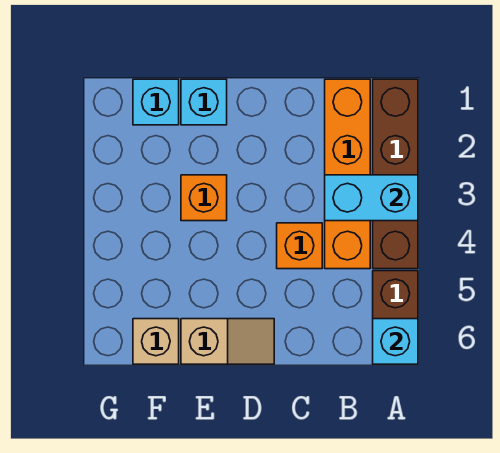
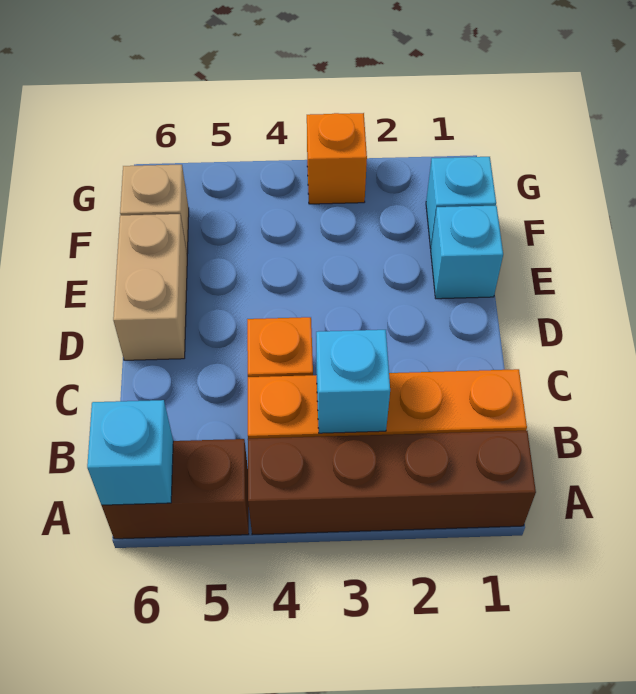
cyan 1x2 brick [325,175,418,221] -> cyan 1x1 brick [316,330,390,433]
tan 1x2 slope [181,319,274,364] -> tan 1x2 brick [113,214,187,360]
orange 1x1 brick [181,175,227,221] -> orange 1x1 brick moved to [307,113,367,204]

